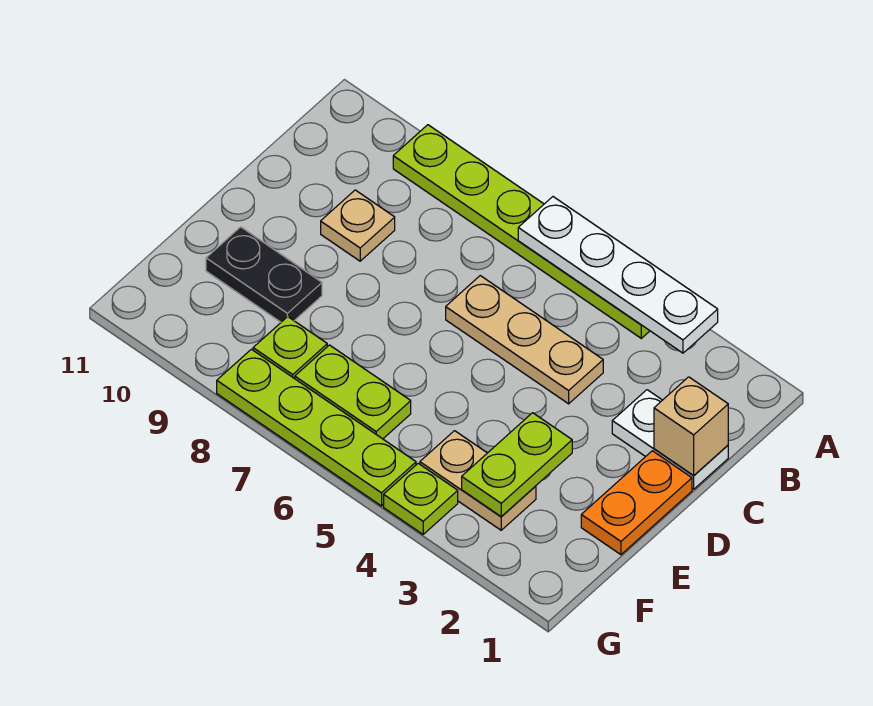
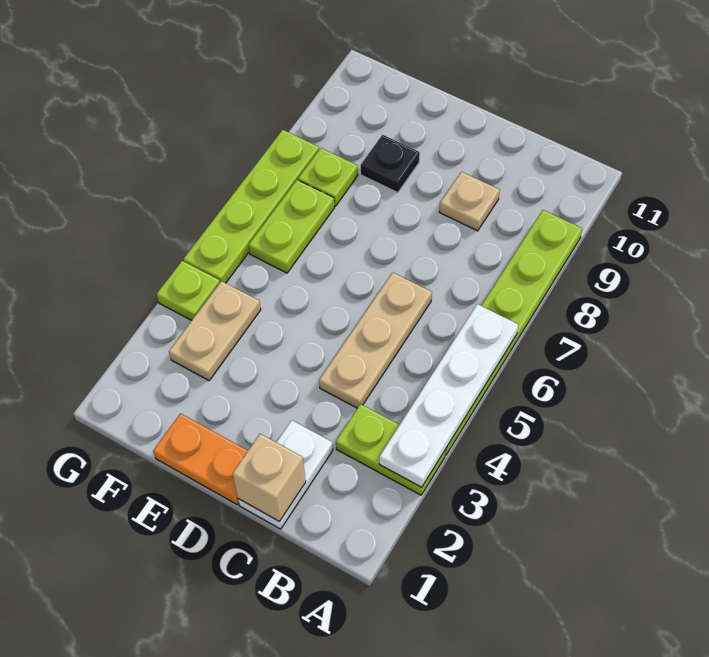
lime 1x2 plate [462,413,572,517] -> lime 1x2 plate moved to [336,404,446,495]
black 1x2 plate [206,227,322,322] -> black 1x1 plate [361,135,420,193]

